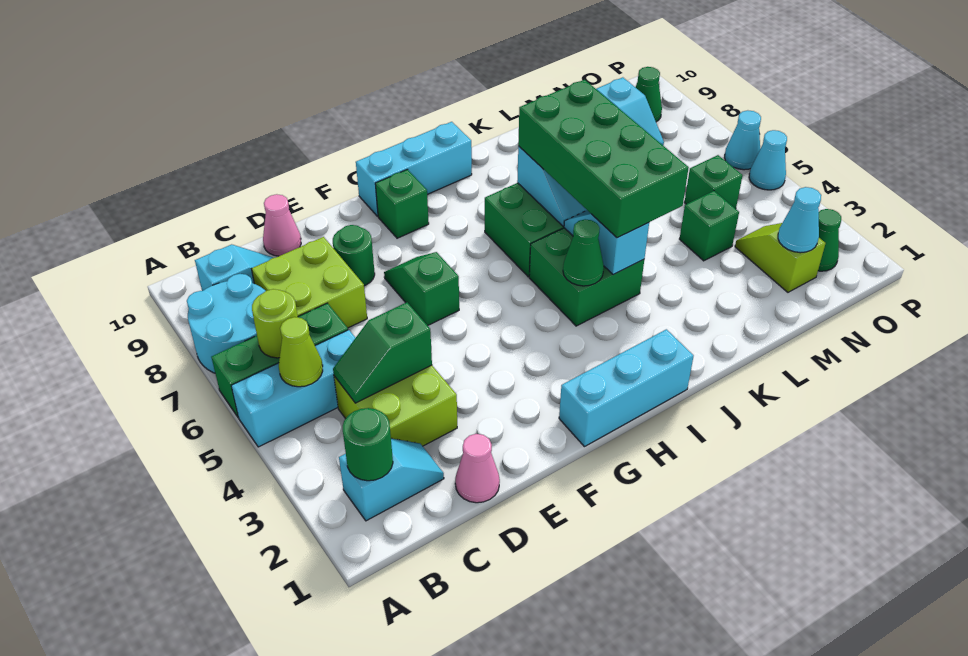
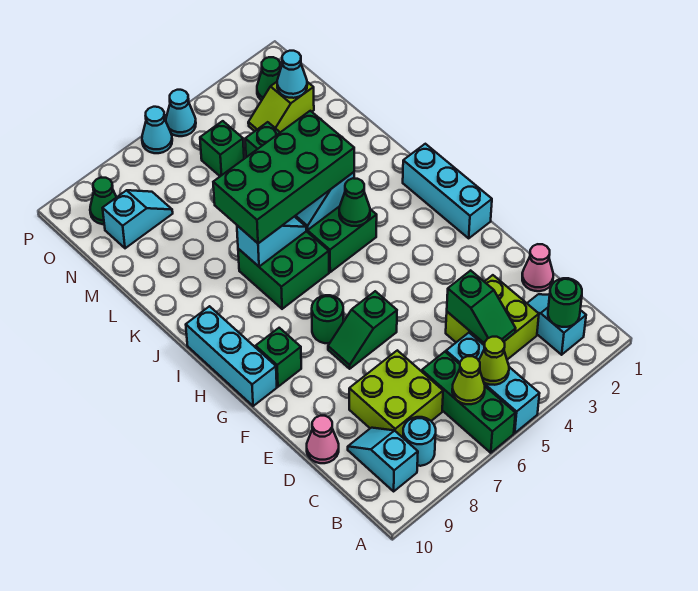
cyan 2x2 round brick [187,274,265,373] -> cyan 1x1 round brick [403,417,436,466]
lime 1x1 round brick [252,289,298,358] -> lime 1x1 cone [452,356,485,404]
green 1x1 round brick [333,225,375,286] -> green 1x1 round brick moved to [312,295,343,343]

